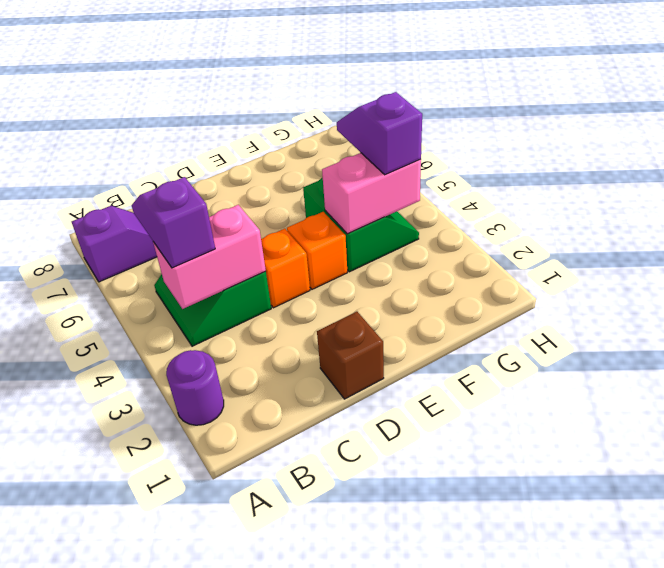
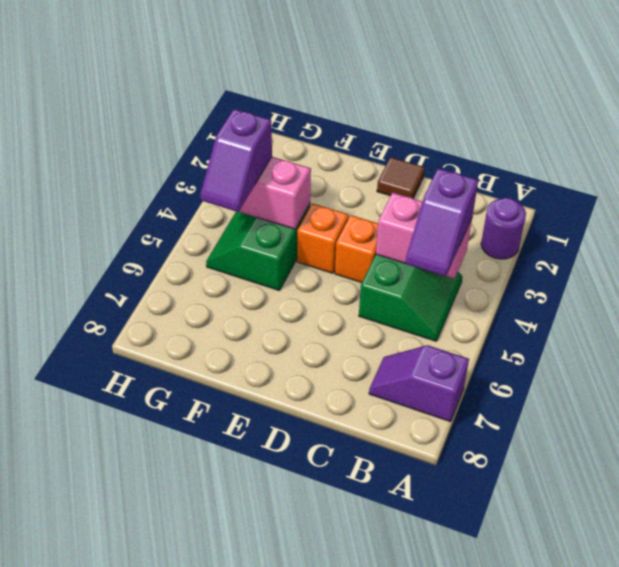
brown 1x1 brick [317,312,384,399] -> brown 1x1 tile [377,157,425,198]

